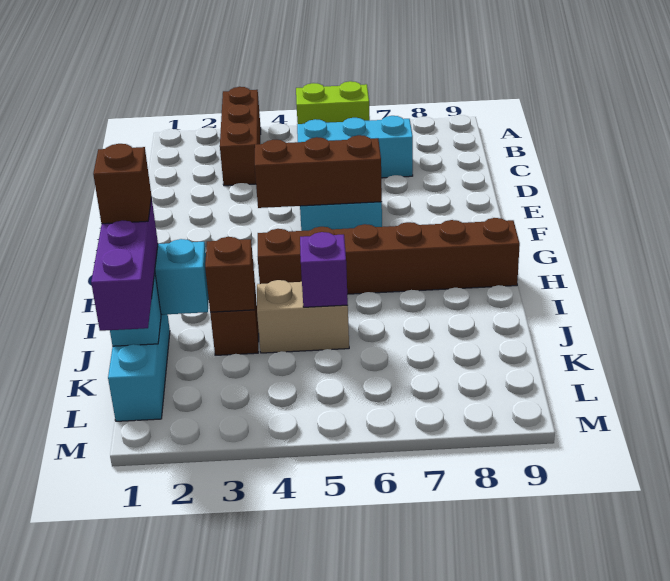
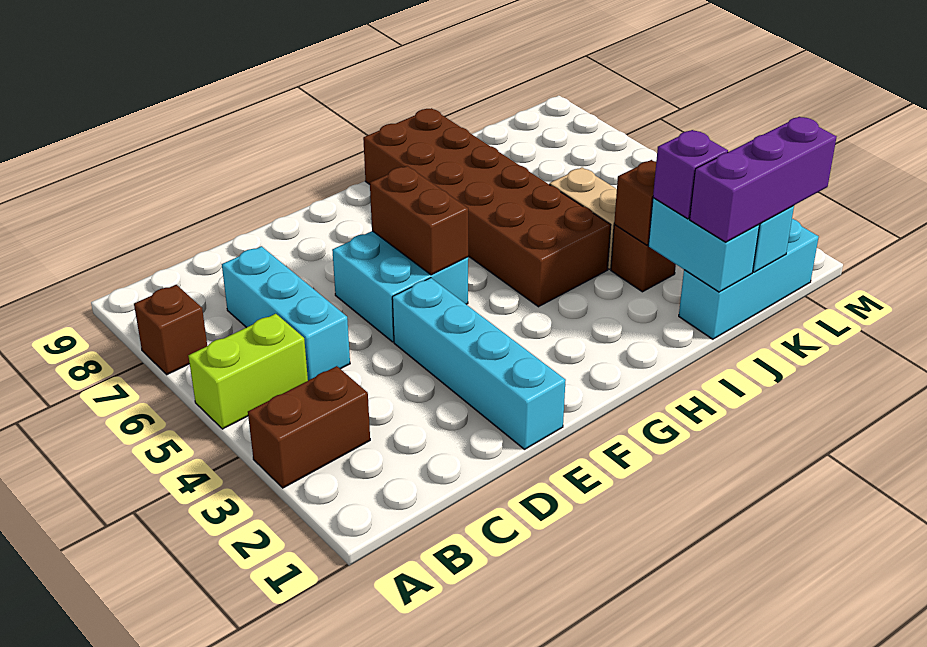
brown 1x3 brick [220,87,261,186] -> brown 1x2 brick [248,366,370,488]
lime 1x2 brick [296,81,370,124] -> lime 1x2 brick turned to [189,314,308,429]
none -> cyan 1x4 brick [392,278,566,449]
brown 1x3 brick [255,135,382,208] -> brown 1x2 brick [370,166,468,275]
brown 1x6 brick [258,218,520,294] -> brown 2x6 brick [363,108,611,307]
brown 1x1 brick [93,144,151,224] -> brown 1x1 brick moved to [134,285,207,375]
purple 1x1 brick [300,232,348,307] -> purple 1x1 brick moved to [653,130,728,219]

